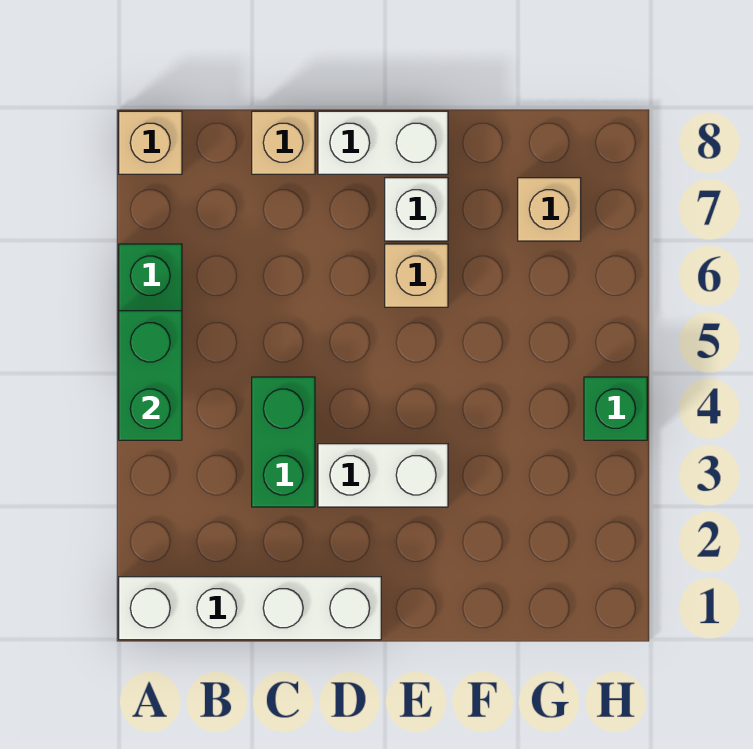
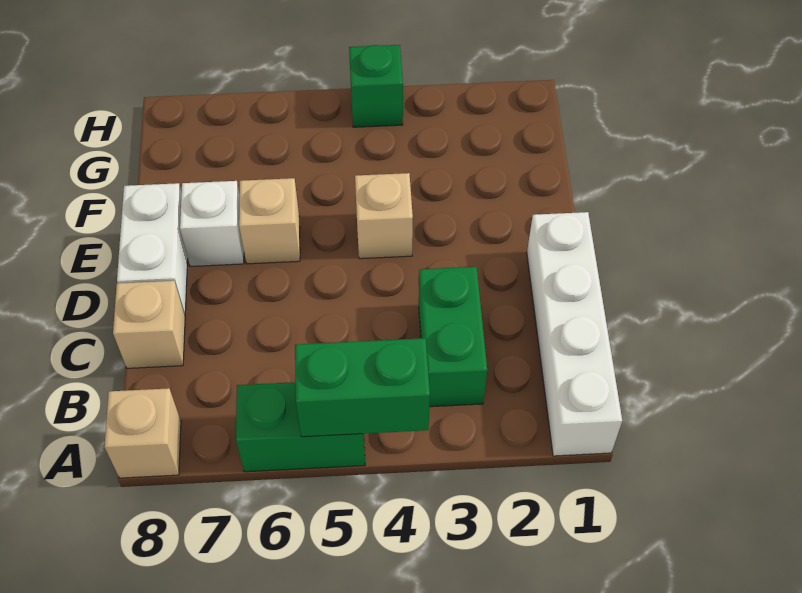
green 1x2 brick [252,377,315,507] -> green 1x2 brick turned to [419,267,487,407]
white 1x2 brick [318,444,448,507] -> none
tan 1x1 brick [518,178,581,241] -> tan 1x1 brick moved to [355,173,413,259]

